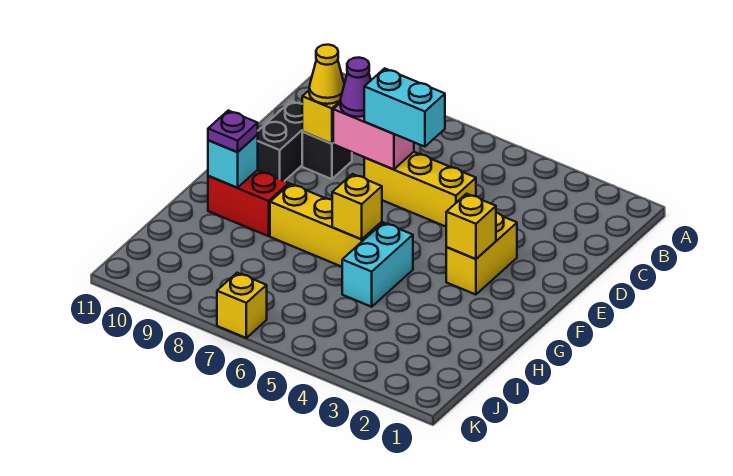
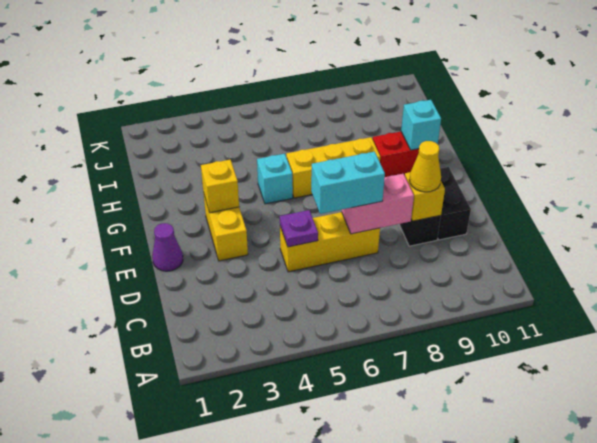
purple 1x1 cone [340,58,371,117] -> purple 1x1 cone moved to [152,223,183,271]
cyan 1x2 brick [342,223,413,307] -> cyan 1x1 brick [257,154,293,204]
yellow 1x1 brick [332,174,382,239] -> none
purple 1x1 plate [208,111,258,152] -> purple 1x1 plate moved to [280,210,318,247]
yellow 1x1 brick [217,273,267,338] -> none

